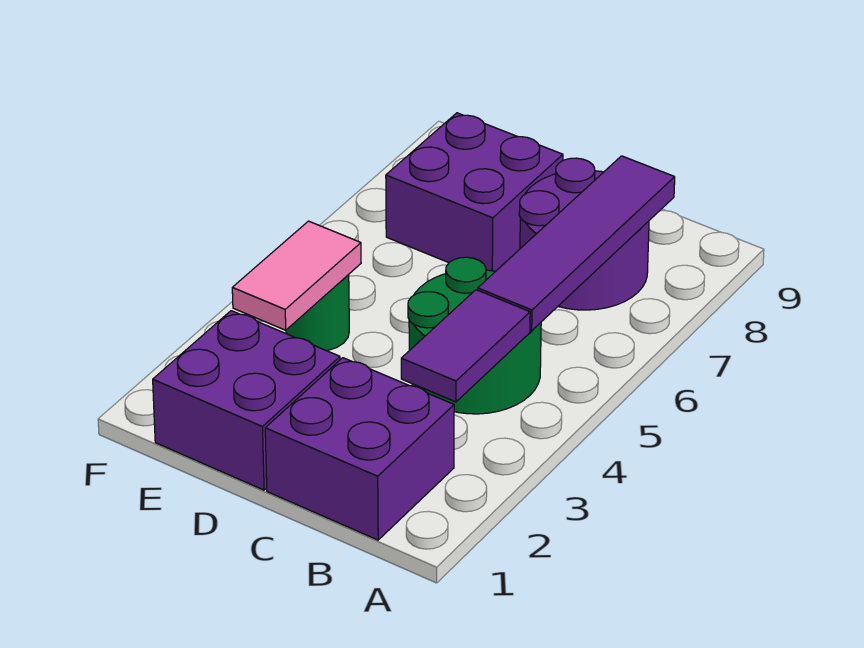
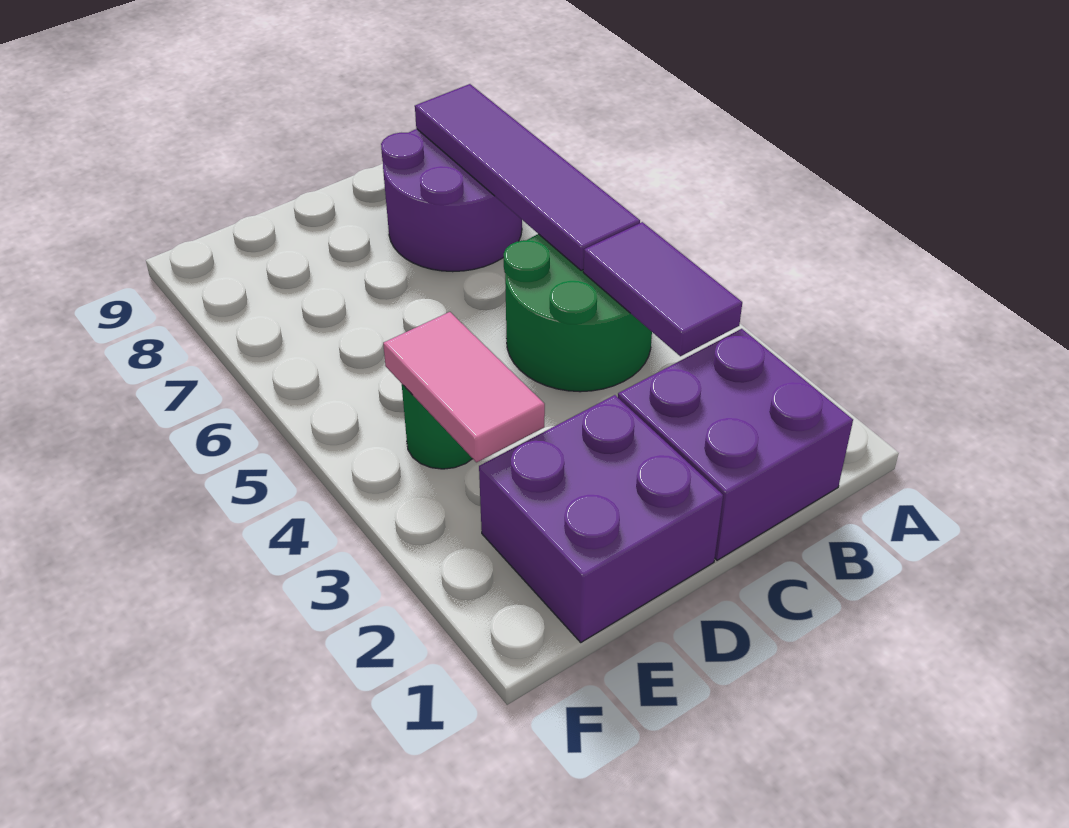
purple 2x2 brick [386,113,563,271] -> none

